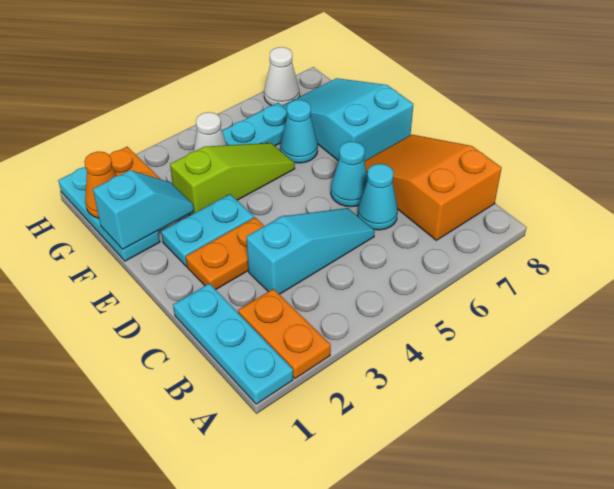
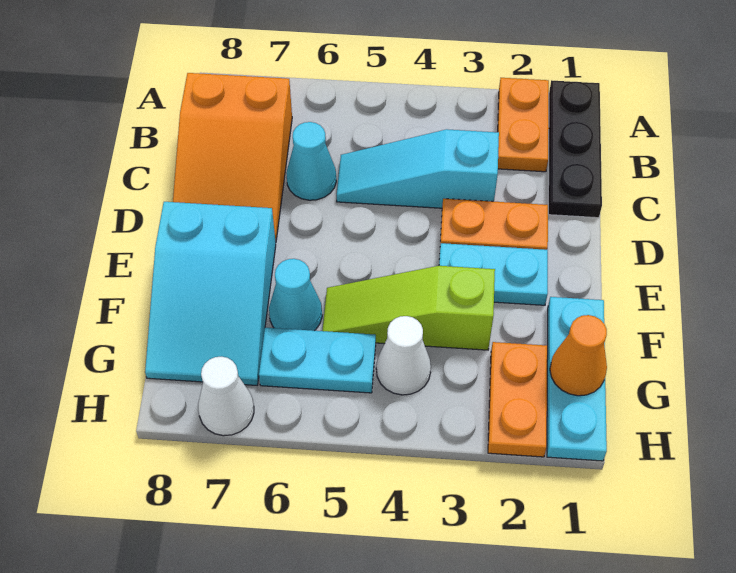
cyan 1x3 plate [173,283,293,404] -> black 1x3 plate [548,80,602,218]
cyan 1x1 cone [331,142,368,207] -> none
cyan 1x2 slope [93,170,194,249] -> none

